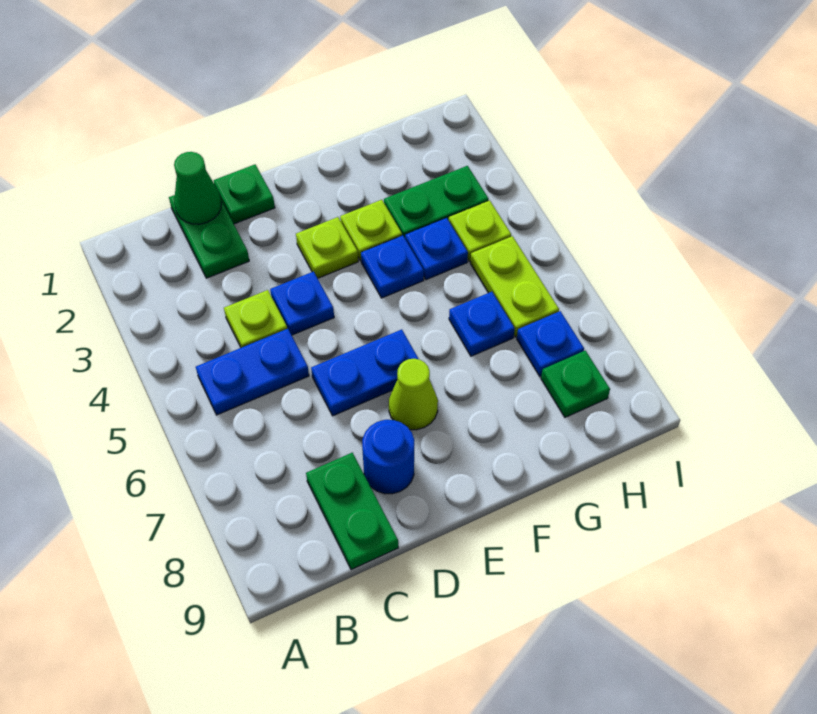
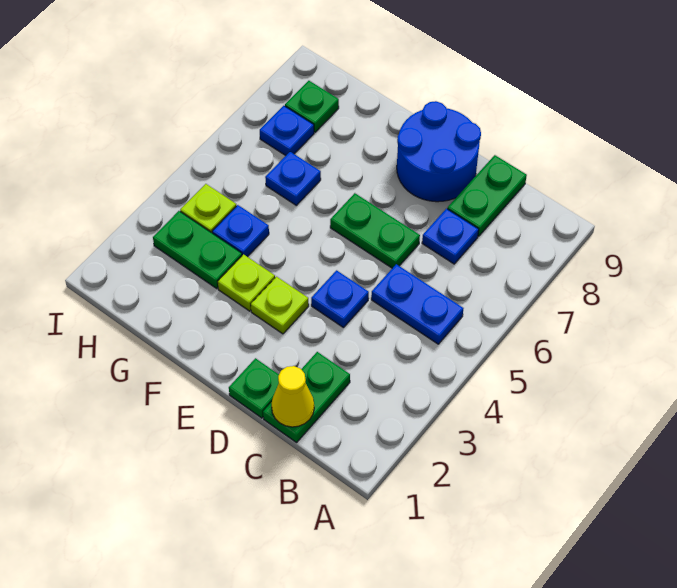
green 1x1 cone [174,152,221,224] -> yellow 1x1 cone [272,366,314,427]
lime 1x1 plate [224,290,287,348] -> none
blue 1x2 plate [311,329,419,416] -> green 1x2 plate [330,193,420,268]
blue 1x1 round brick [362,420,414,494] -> blue 2x2 round brick [397,101,481,202]
lime 1x1 cone [389,359,438,430] -> none
blue 1x1 plate [361,235,424,298] -> blue 1x1 plate moved to [422,209,479,264]
lime 1x2 plate [470,236,559,337] -> none

